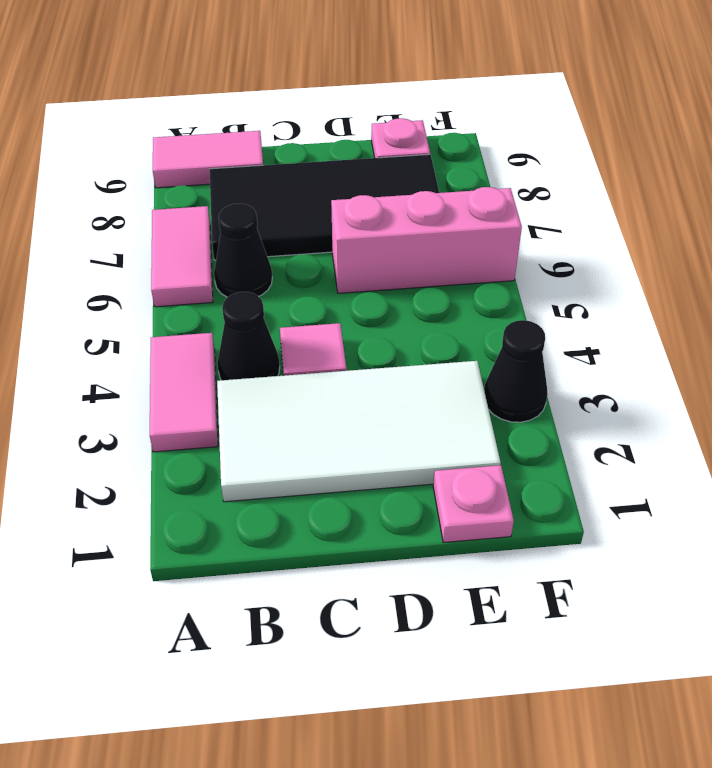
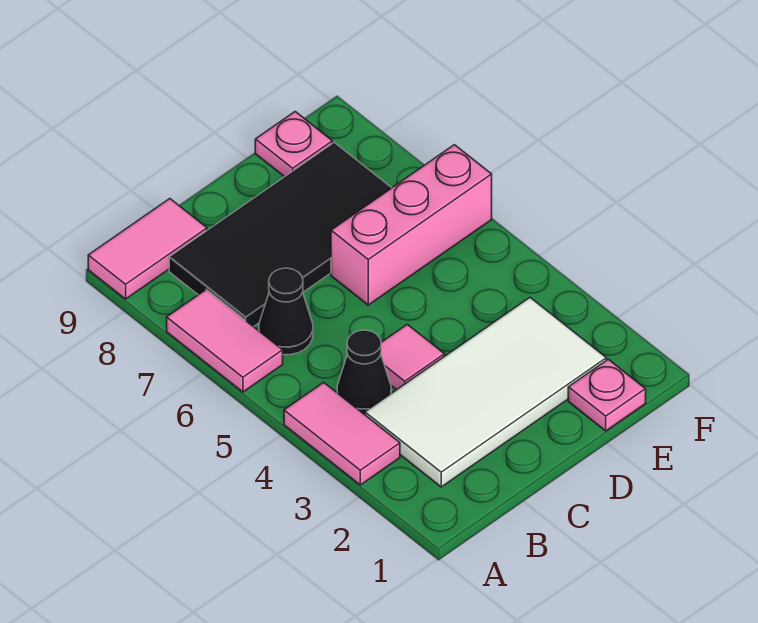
black 1x1 cone [484,320,548,422] -> none

